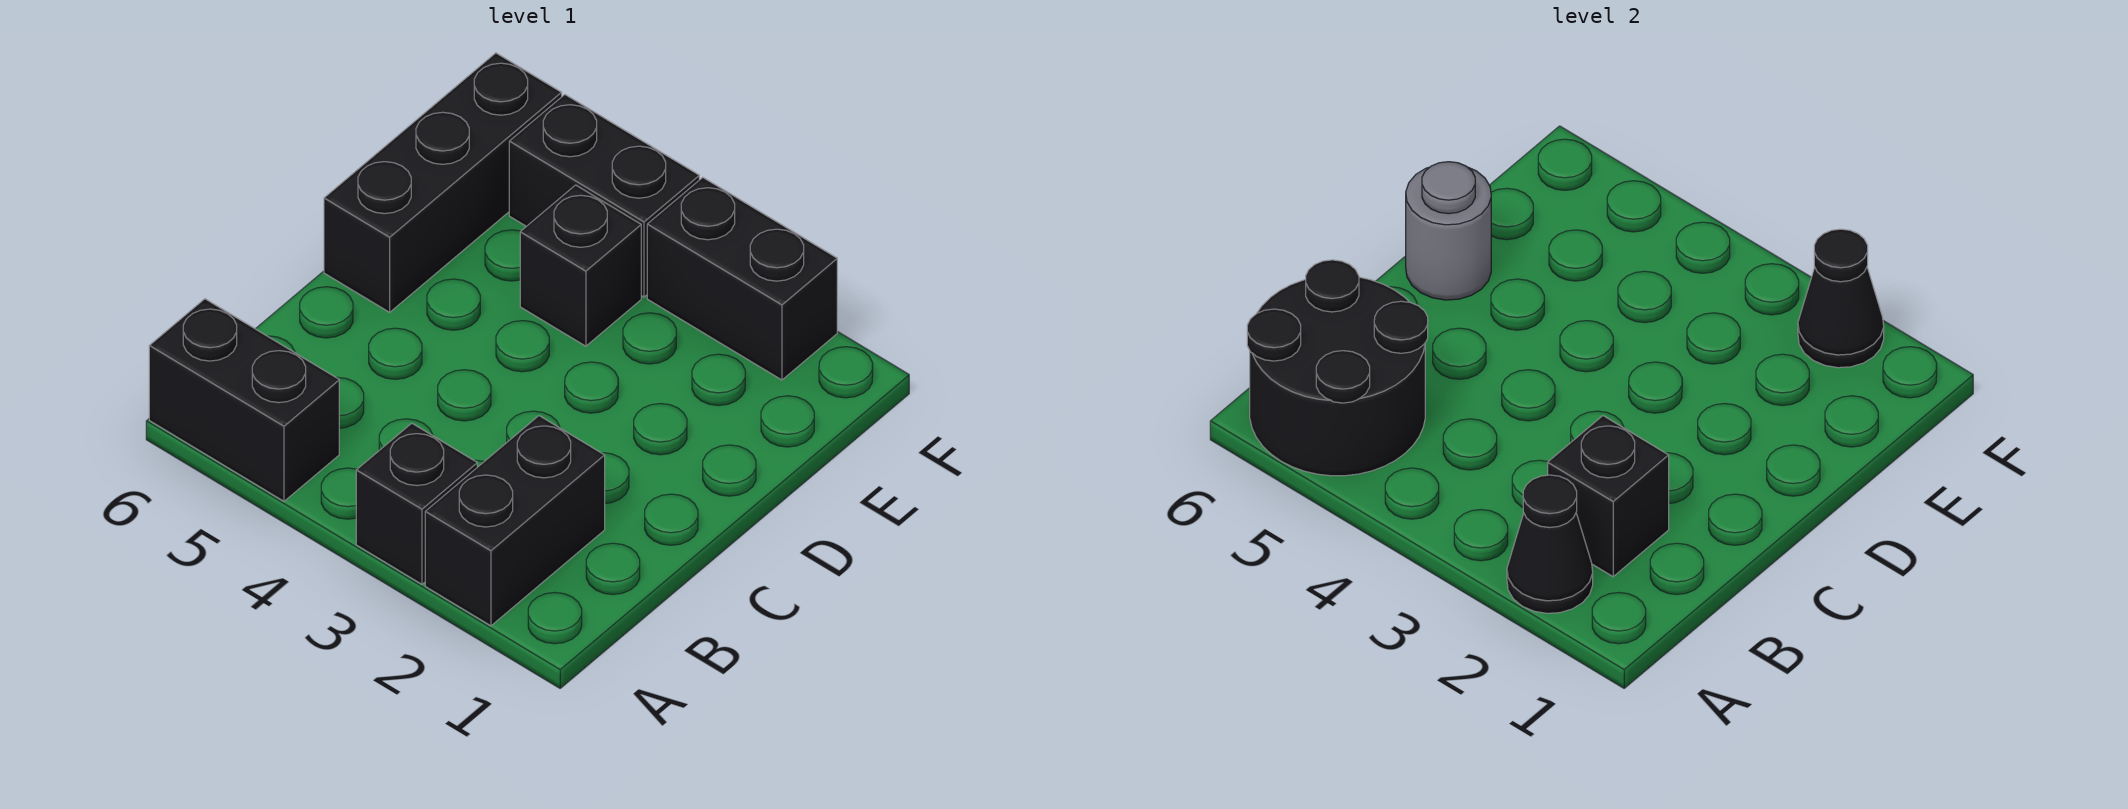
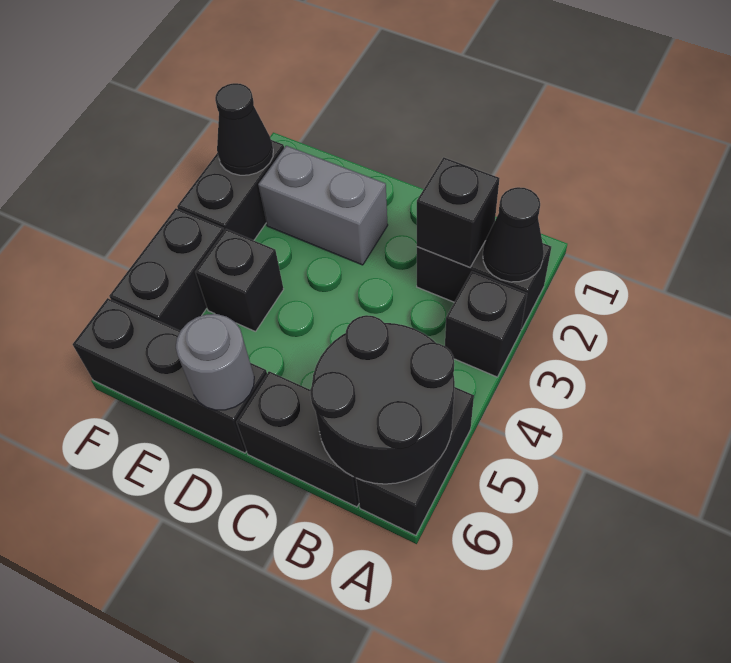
none -> black 1x2 brick [237,371,359,507]
none -> grey 1x2 brick [258,146,388,265]

